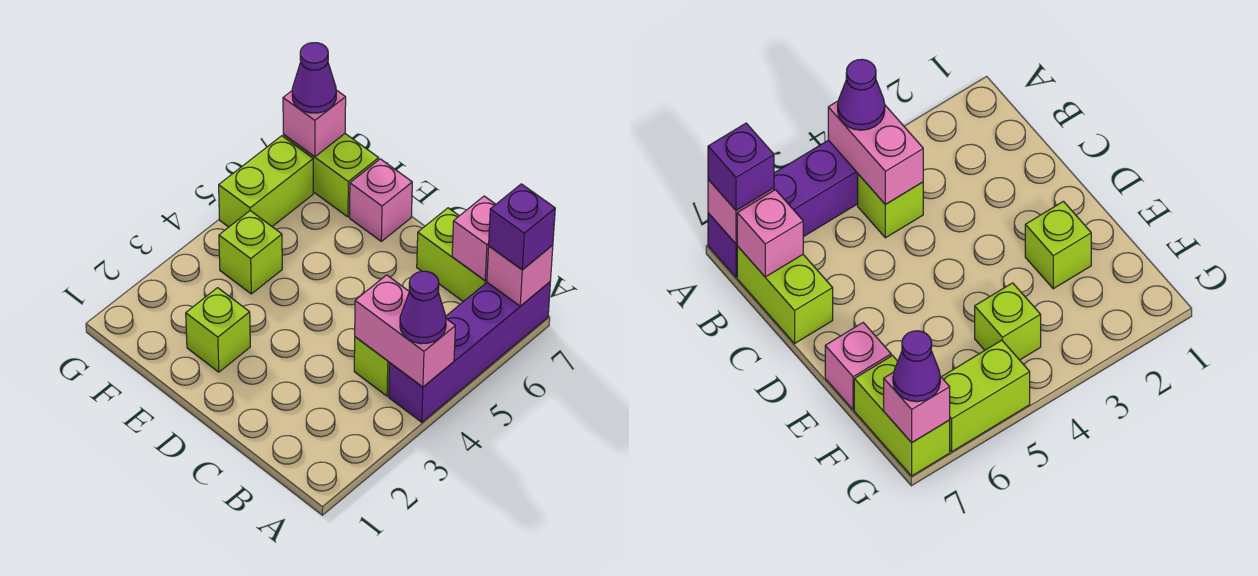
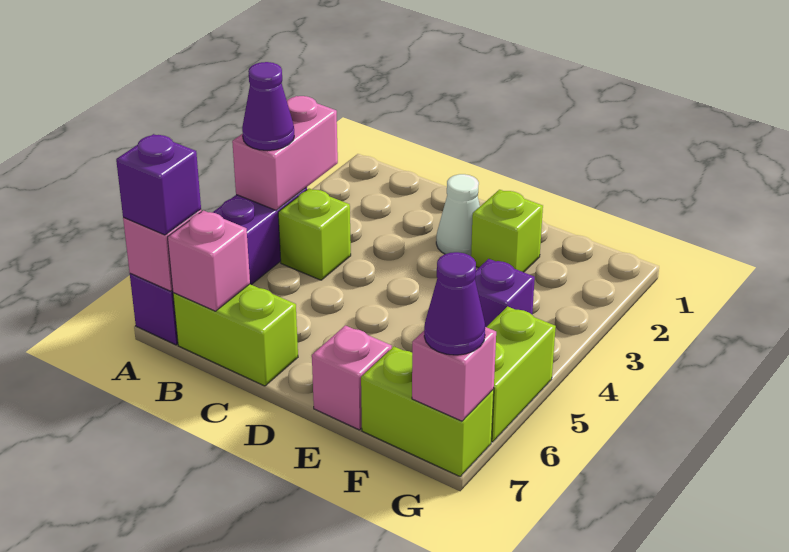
pink 1x2 brick [355,275,455,387] -> pink 1x2 brick turned to [232,96,338,210]
none -> white 1x1 cone [436,174,480,256]
lime 1x1 brick [219,211,282,294] -> purple 1x1 brick [475,259,535,327]

